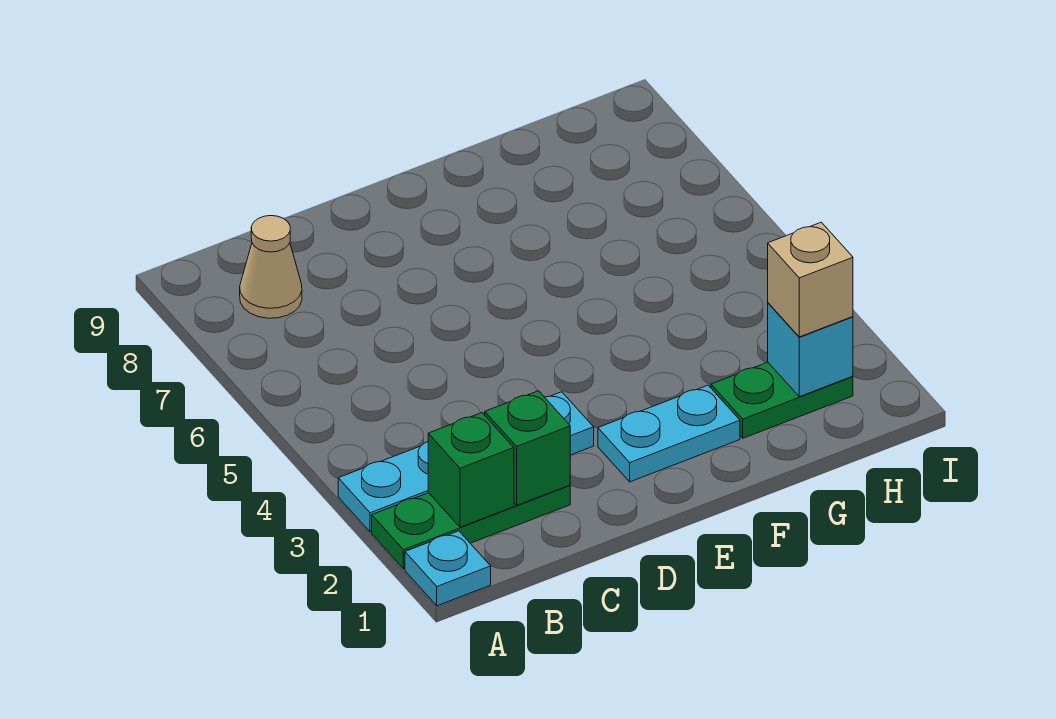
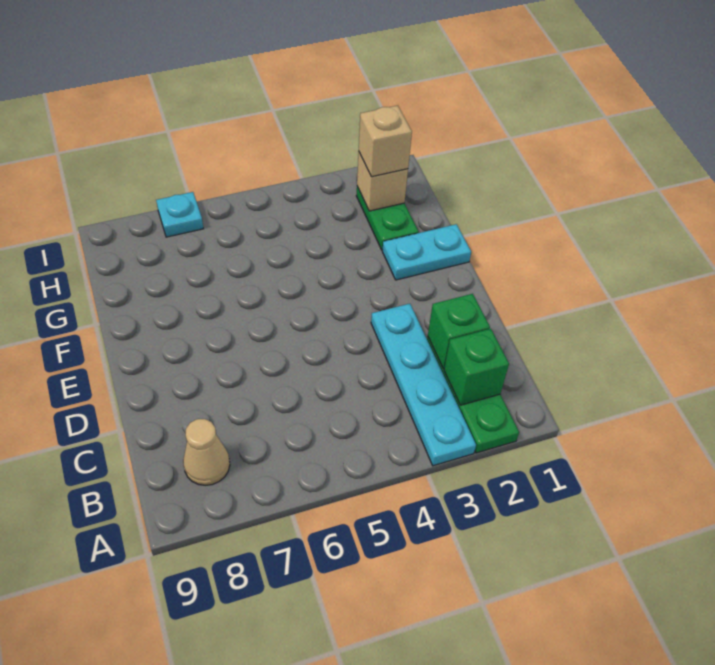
cyan 1x1 plate [405,531,491,606] -> cyan 1x1 plate moved to [156,192,203,237]
cyan 1x2 plate [598,385,740,482] -> cyan 1x2 plate turned to [382,224,471,280]
cyan 1x1 brick [768,303,853,397] -> tan 1x1 brick [357,151,408,211]

